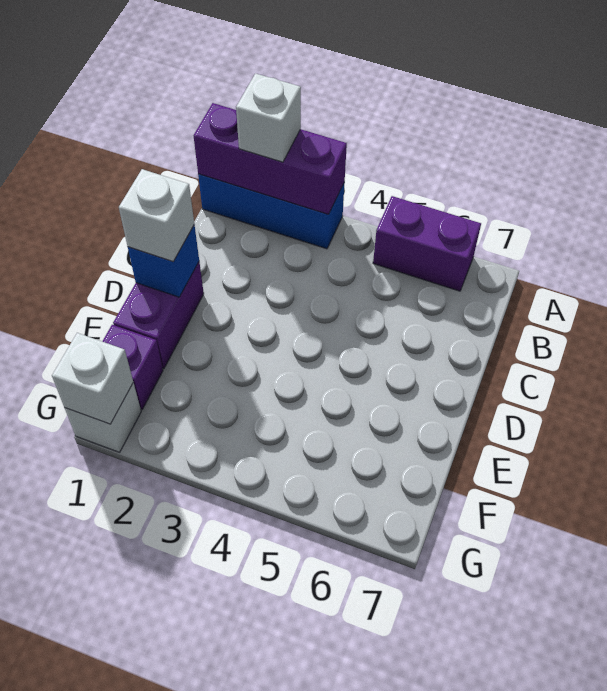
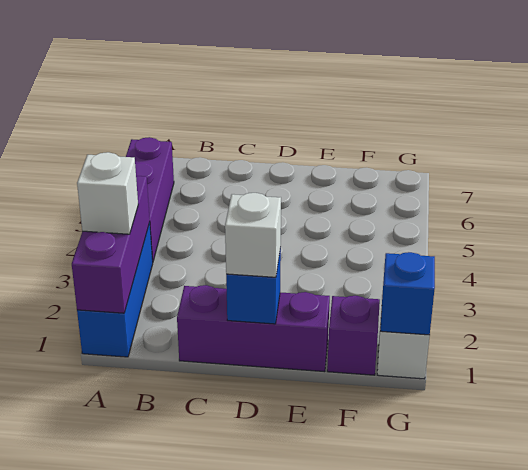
purple 1x2 brick [373,196,481,291] -> purple 1x3 brick [126,137,174,261]
purple 1x2 brick [113,262,204,369] -> purple 1x3 brick [177,285,330,372]
white 1x1 brick [52,333,133,424] -> blue 1x1 brick [380,252,435,335]

